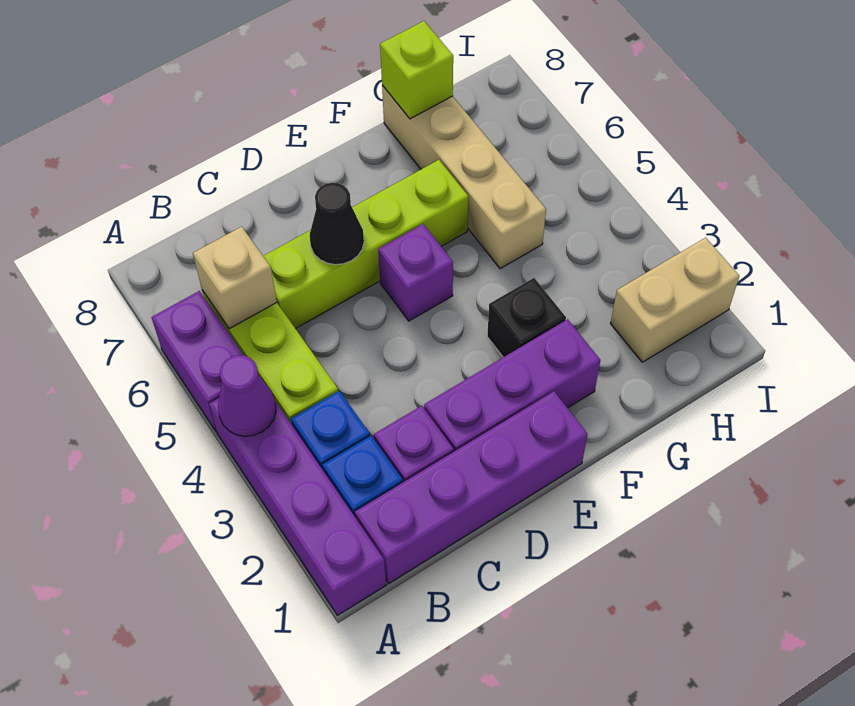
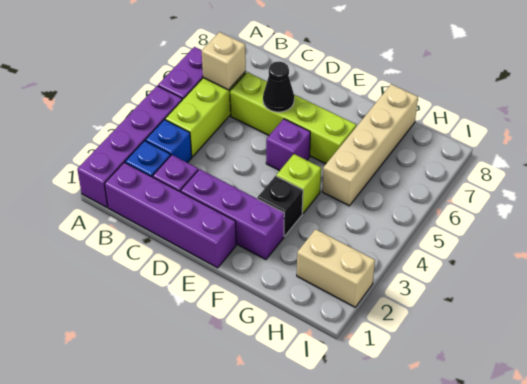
purple 1x1 cone [218,355,276,436] -> none
lime 1x1 brick [380,21,453,119] -> lime 1x1 brick moved to [276,154,321,213]

